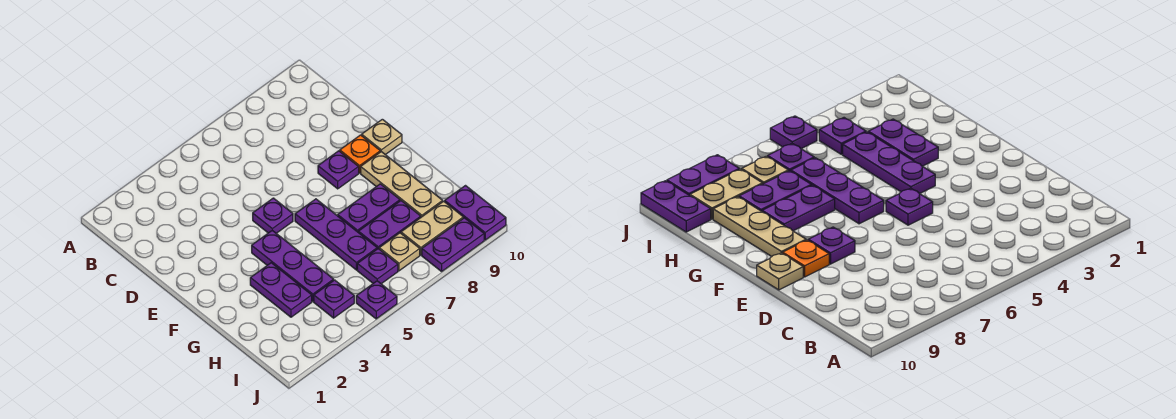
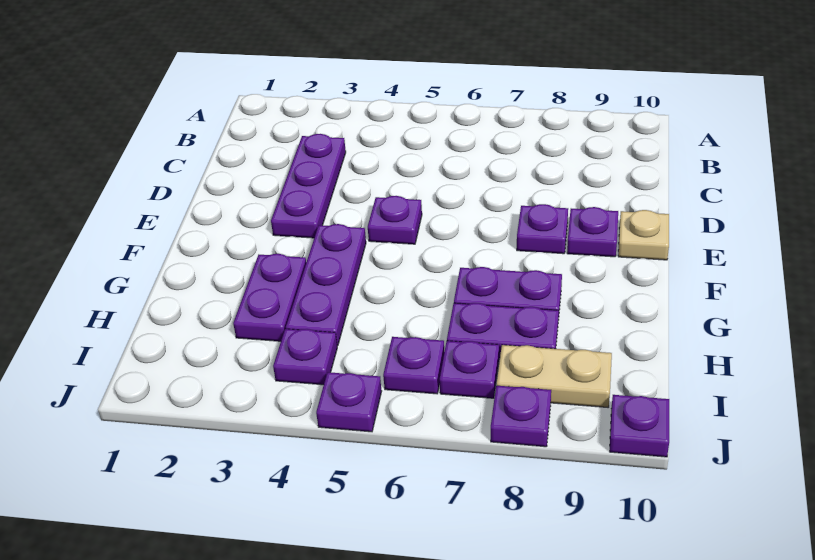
orange 1x1 plate [340,135,380,173] -> purple 1x1 plate [567,207,618,257]
purple 1x3 plate [295,199,377,270] -> purple 1x3 plate moved to [271,134,346,238]
tan 1x3 plate [361,152,443,217] -> none
tan 1x1 plate [379,233,420,271] -> purple 1x1 plate [440,341,499,398]
purple 1x2 plate [445,186,506,240] -> purple 1x1 plate [610,395,669,457]
purple 1x2 plate [422,218,484,271] -> purple 1x1 plate [491,386,551,447]

